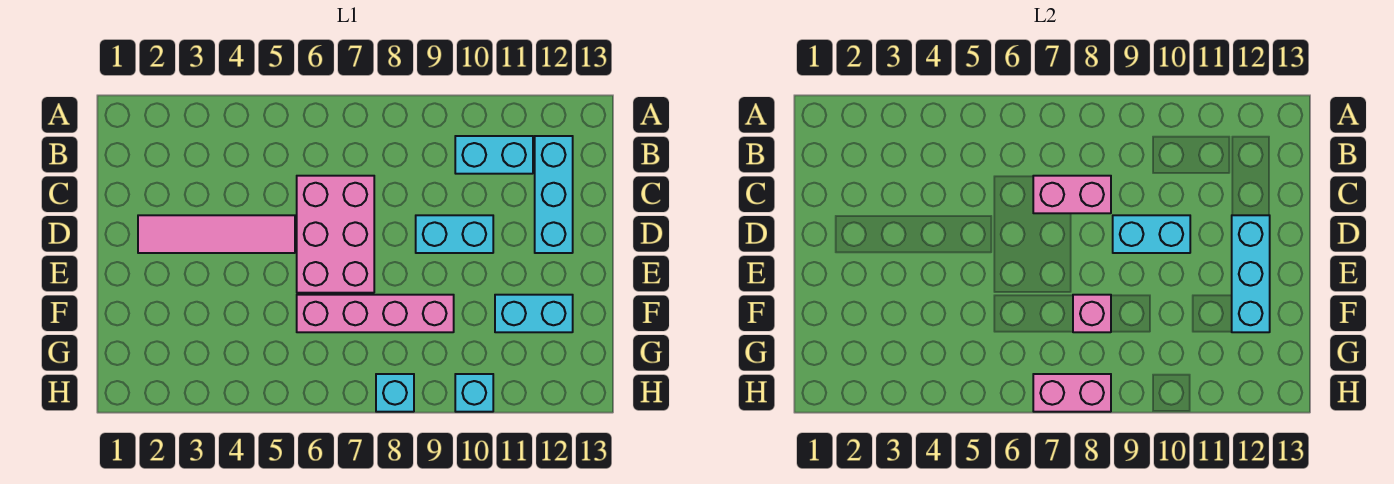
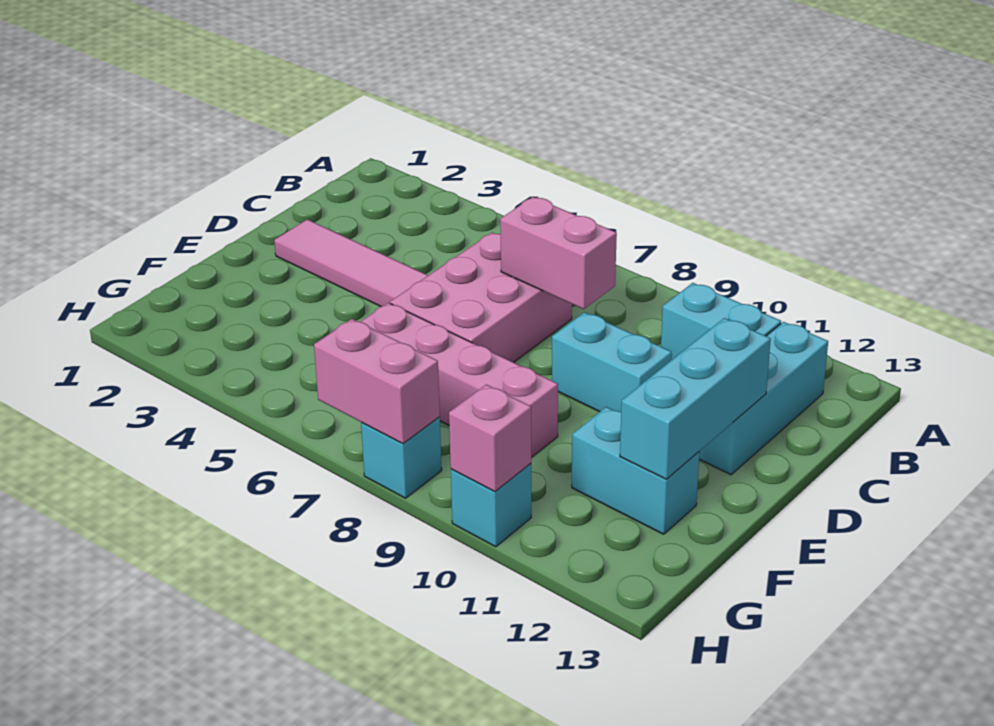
cyan 1x2 brick [1113,215,1190,253] -> none
pink 1x1 brick [1073,295,1111,332] -> pink 1x1 brick moved to [449,385,531,492]

